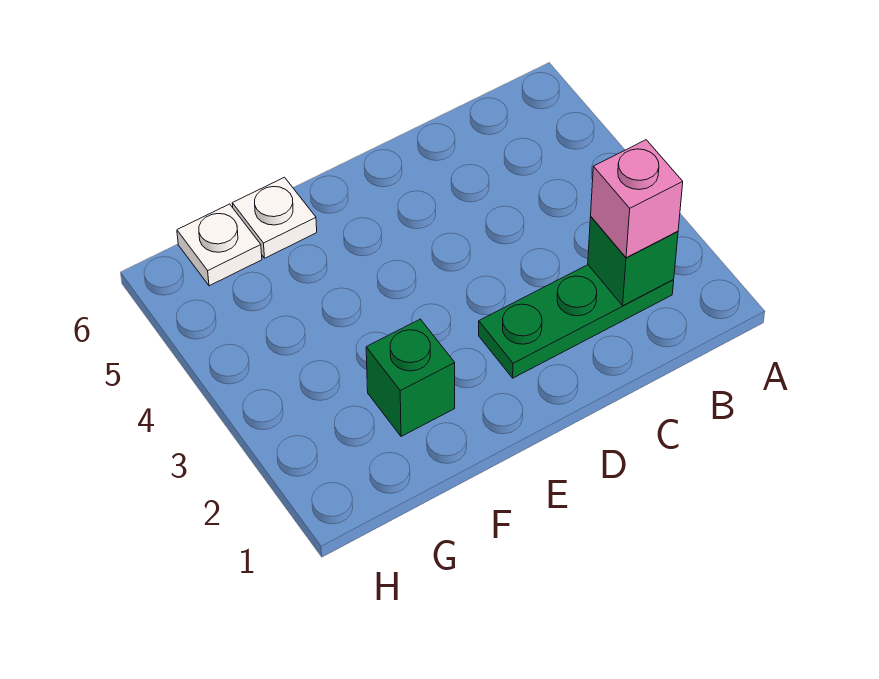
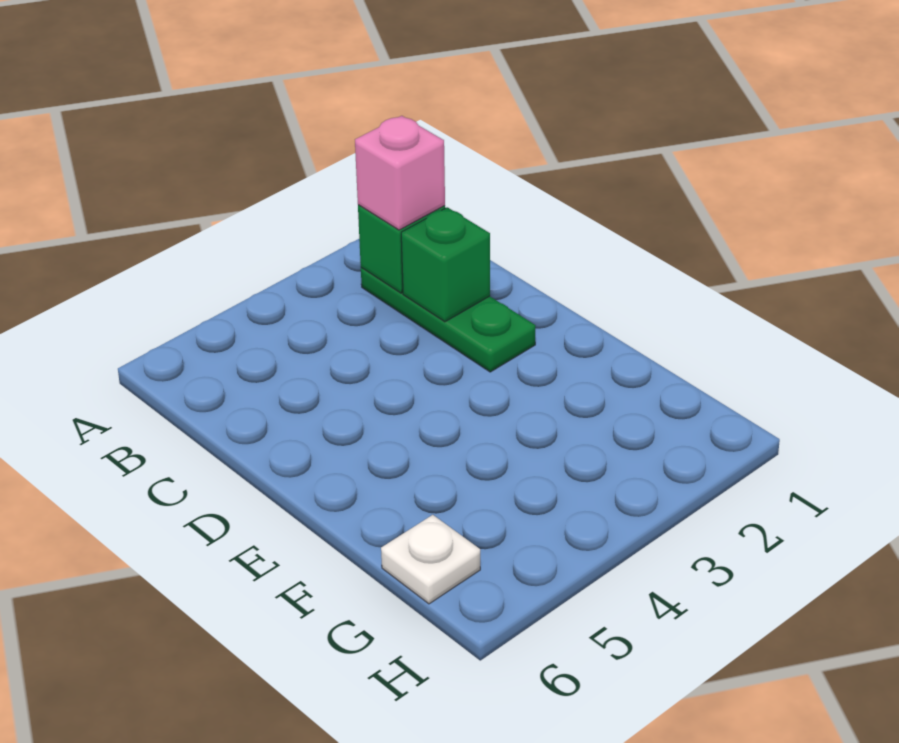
green 1x1 brick [366,319,455,436] -> green 1x1 brick moved to [401,207,490,322]
white 1x1 plate [232,177,317,258] -> none

